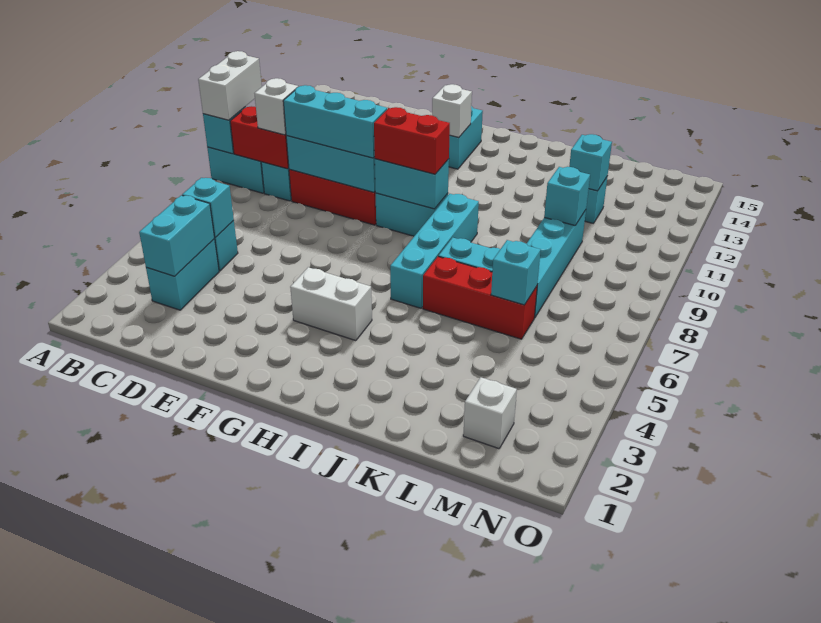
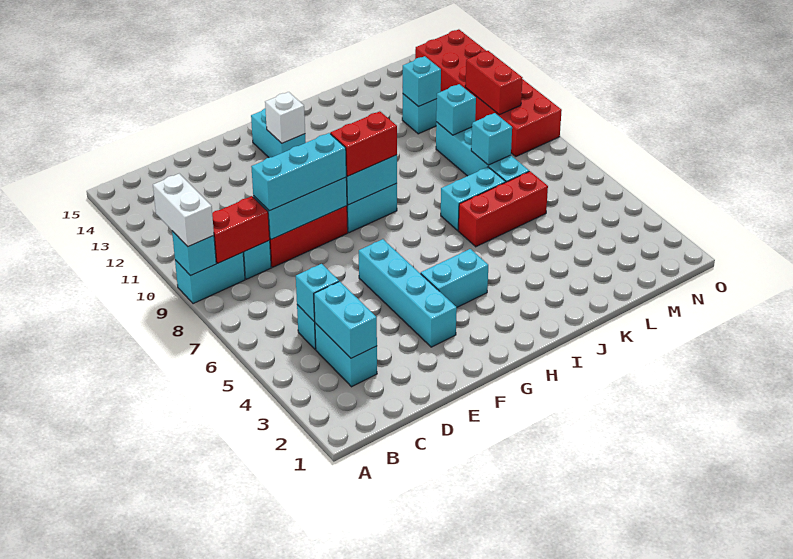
white 1x1 brick [254,78,298,135] -> none
white 1x2 brick [290,267,372,341] -> cyan 1x2 brick [421,249,488,307]
cyan 1x4 brick [390,194,479,308] -> cyan 1x4 brick moved to [359,239,457,347]
cyan 1x1 brick [491,240,541,305] -> cyan 1x1 brick moved to [471,113,512,165]
white 1x1 brick [463,377,517,449] -> none
none -> red 2x6 brick [415,29,562,156]
none -> red 1x2 brick [465,51,522,115]

